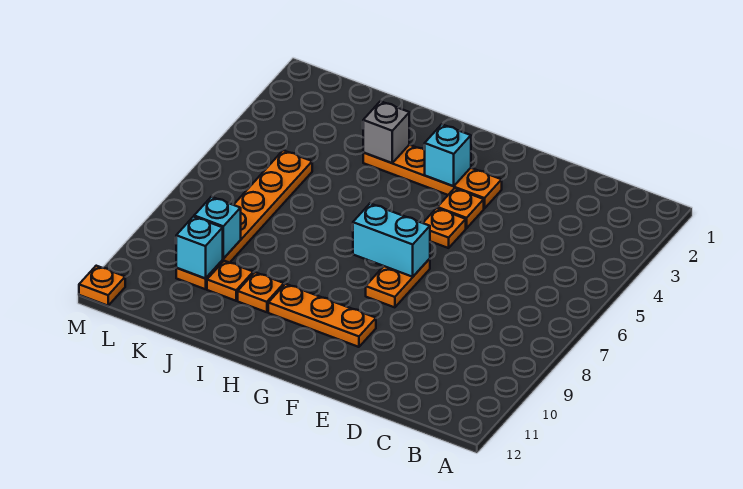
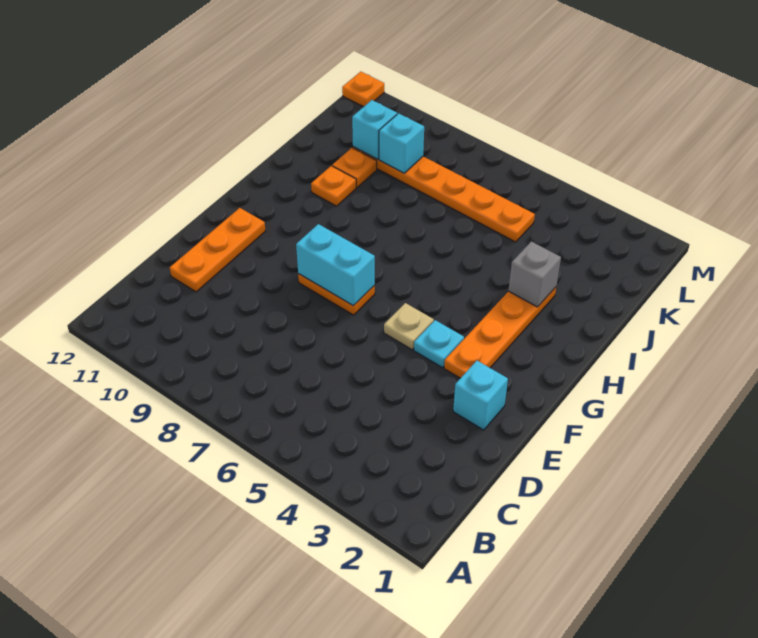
orange 1x1 plate [437,188,484,228] -> cyan 1x1 plate [414,320,464,368]
orange 1x1 plate [423,208,466,248] -> tan 1x1 plate [384,303,434,350]
cyan 1x2 brick [353,203,430,277] -> cyan 1x2 brick turned to [296,224,375,306]
orange 1x3 plate [268,284,376,347] -> orange 1x3 plate moved to [170,208,265,292]
cyan 1x1 brick [425,124,471,186] -> cyan 1x1 brick moved to [453,361,508,430]

